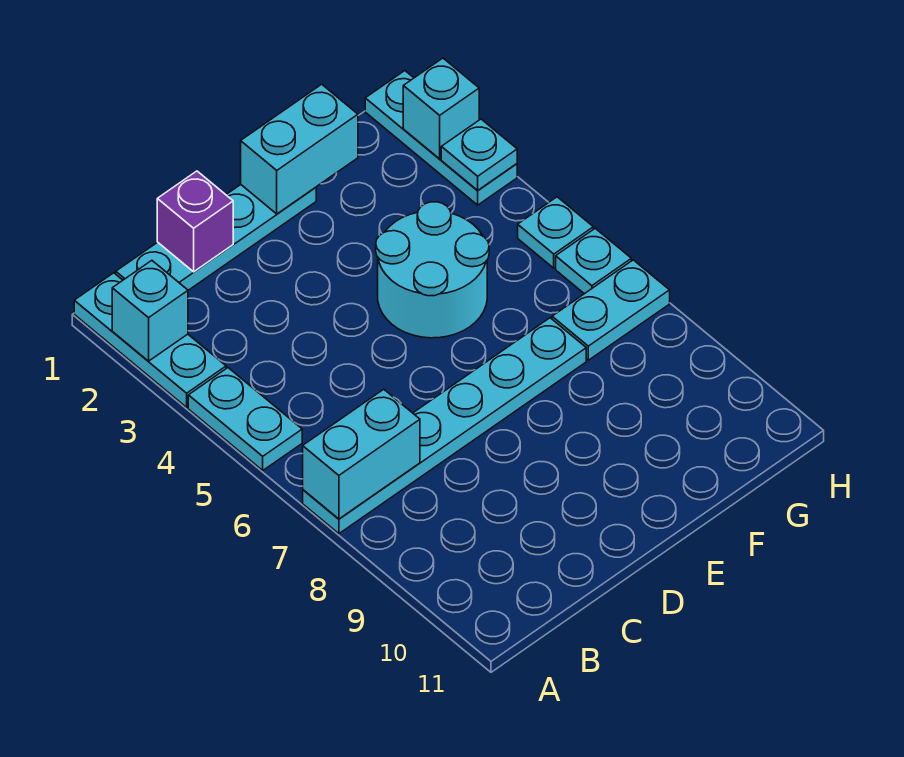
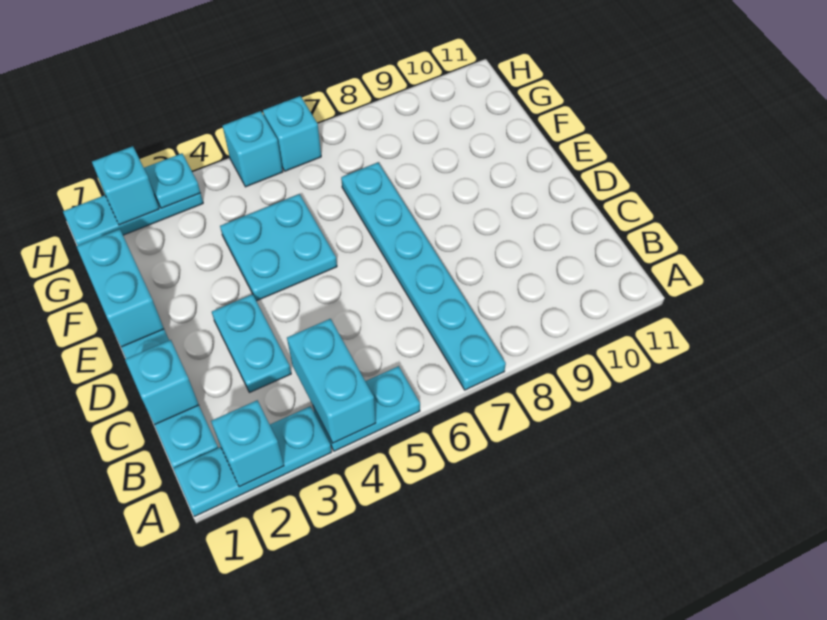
cyan 1x2 brick [303,389,420,519] -> cyan 1x2 brick moved to [287,319,376,443]
purple 1x1 brick [157,171,233,272] -> cyan 1x1 brick [125,340,199,425]
cyan 2x2 round brick [376,202,489,338] -> cyan 2x2 plate [220,194,337,301]
cyan 1x2 plate [552,260,670,360] -> cyan 1x2 plate moved to [212,294,291,393]
cyan 1x1 plate [518,197,593,268] -> cyan 1x1 brick [223,111,283,187]
cyan 1x1 plate [556,228,631,294] -> cyan 1x1 brick [263,96,321,171]

